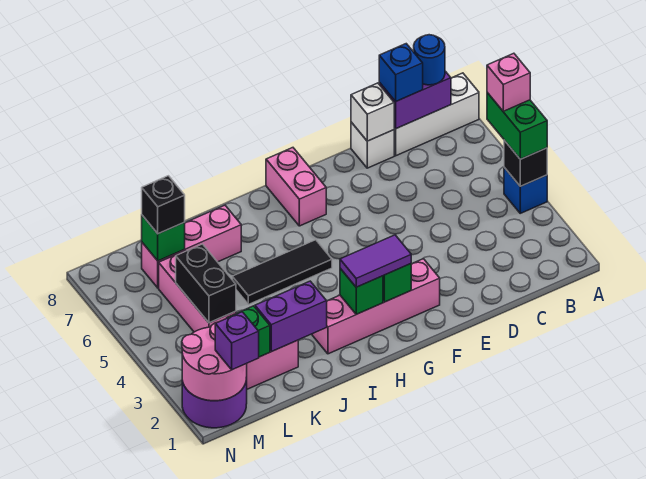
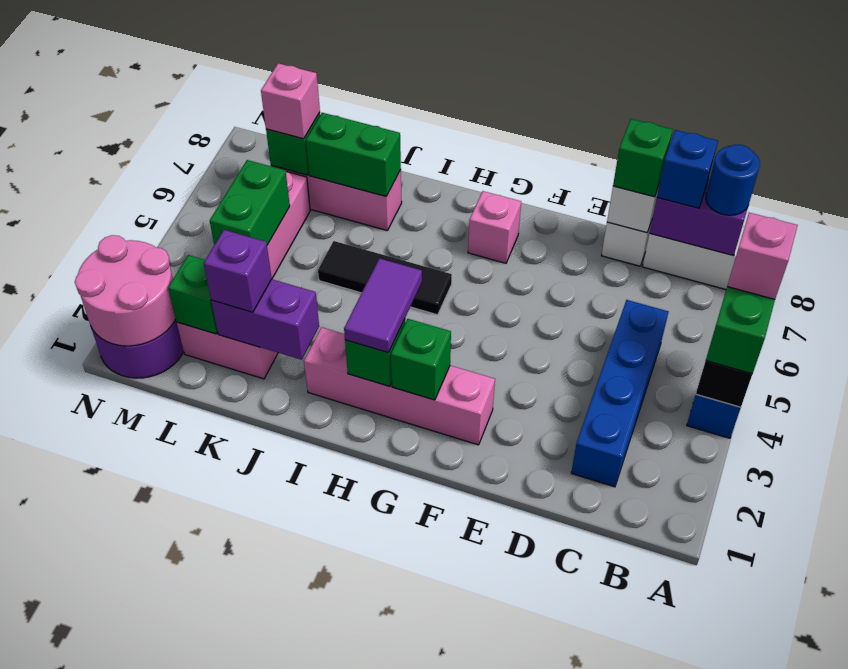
none -> blue 1x4 brick [571,300,668,487]
none -> green 1x1 brick [613,119,673,197]
purple 1x2 tile [340,235,411,287] -> purple 1x2 tile turned to [344,258,422,353]
pink 1x2 brick [266,148,326,226] -> pink 1x1 brick [468,191,521,263]
none -> green 1x2 brick [306,113,401,196]
black 1x2 brick [176,244,236,323] -> green 1x2 brick [210,160,290,245]
black 1x1 brick [142,176,185,234] -> pink 1x1 brick [261,63,320,139]
purple 1x1 brick [215,312,259,370] -> purple 1x1 brick moved to [204,230,272,312]

